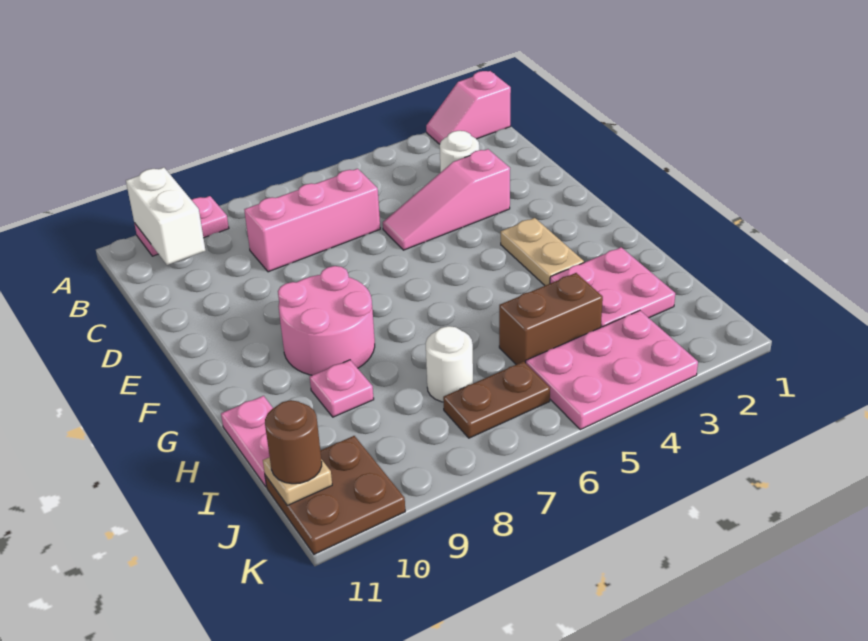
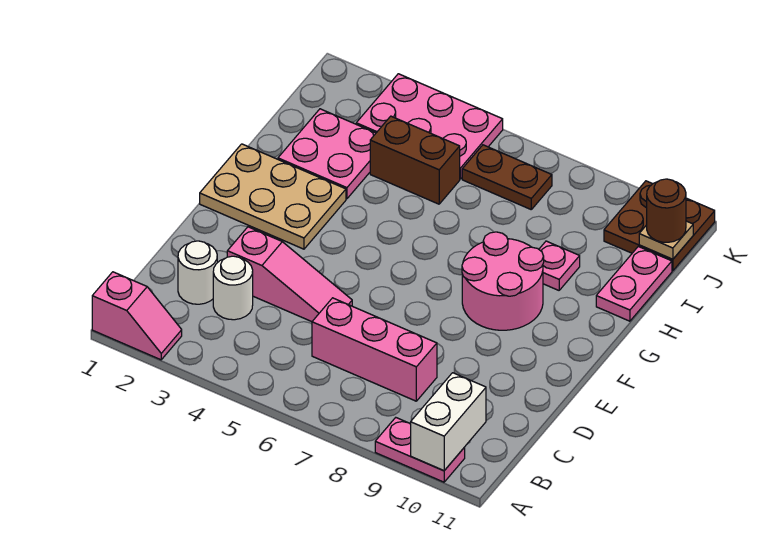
tan 1x2 plate [501,218,584,286] -> tan 2x3 plate [200,144,346,249]
white 1x1 round brick [426,326,473,402] -> white 1x1 round brick moved to [178,241,217,304]

